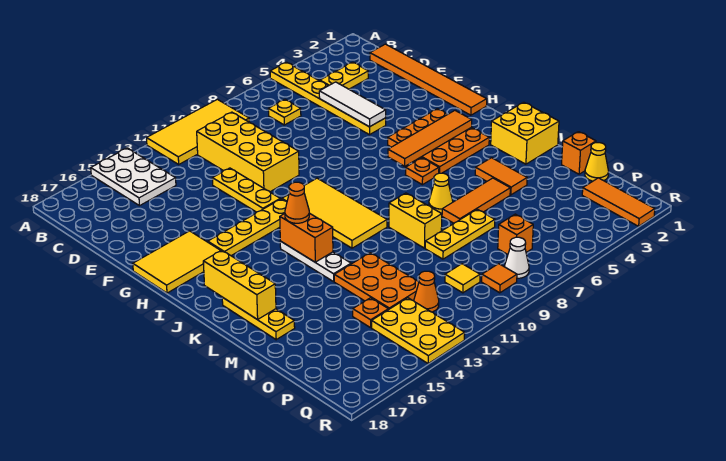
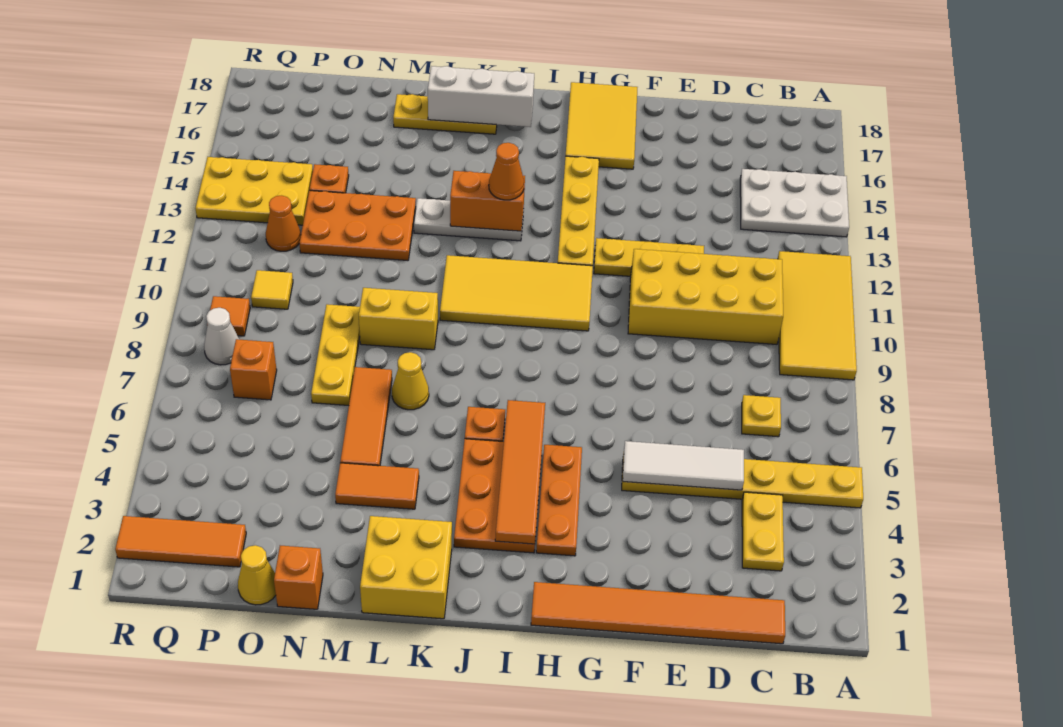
yellow 1x3 brick [203,250,276,320] -> white 1x3 brick [428,66,534,127]

